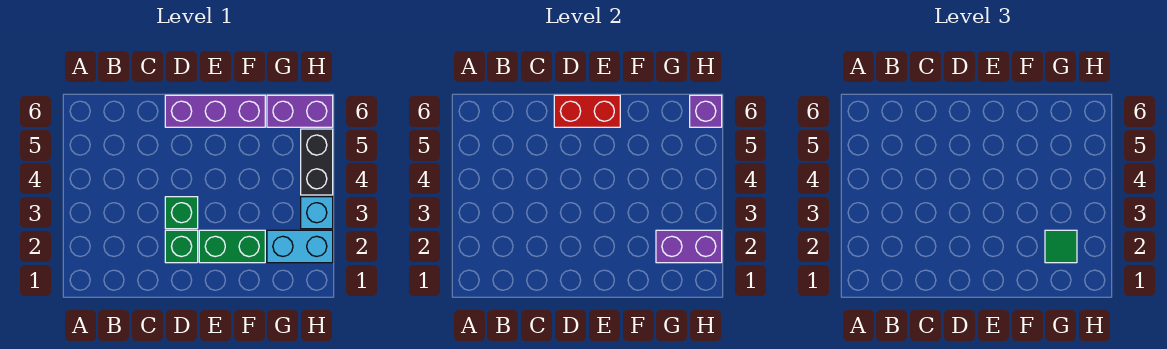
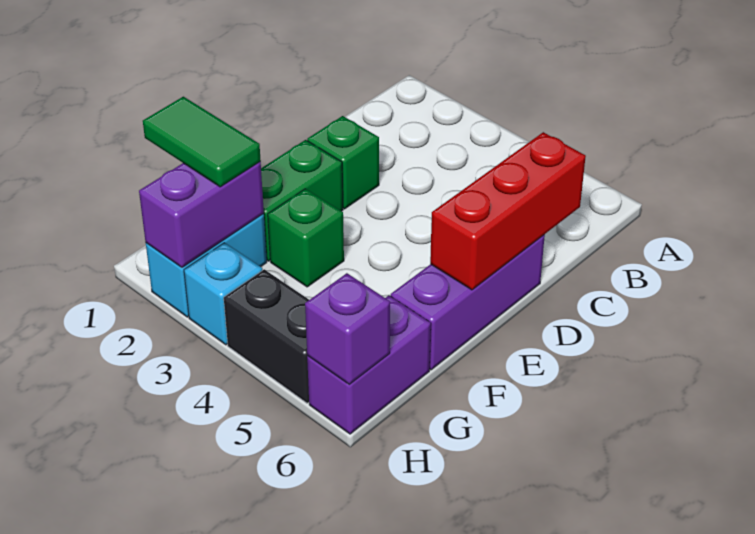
green 1x1 brick [165,197,198,229] -> green 1x1 brick moved to [268,189,344,287]
red 1x2 brick [554,95,620,127] -> red 1x3 brick [430,132,586,290]
green 1x1 tile [1045,230,1077,263] -> green 1x2 tile [143,97,261,187]

